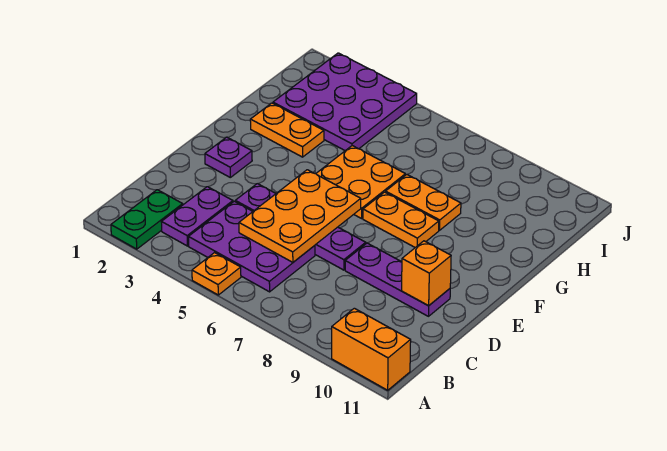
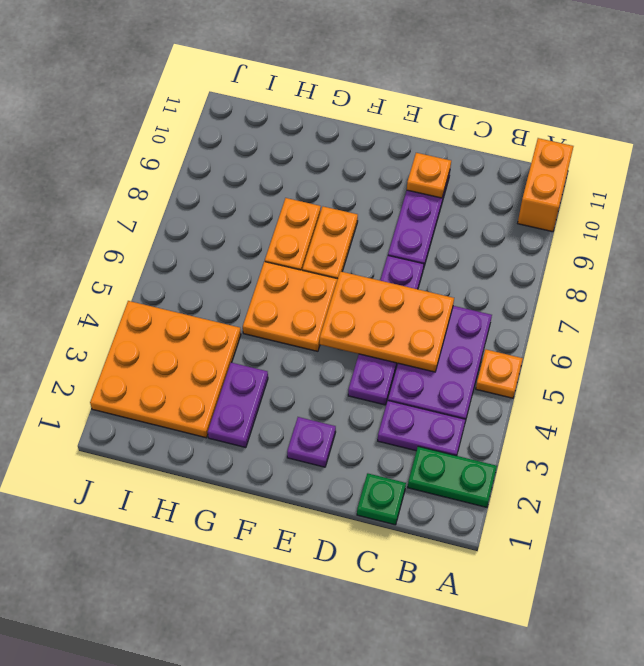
none -> green 1x1 plate [357,473,406,525]
orange 1x1 brick [402,241,451,306] -> orange 1x1 plate [407,153,451,198]
orange 1x2 plate [250,103,324,157] -> purple 1x2 plate [208,363,268,448]
purple 3x3 plate [273,53,417,151] -> orange 3x3 plate [90,301,241,438]

